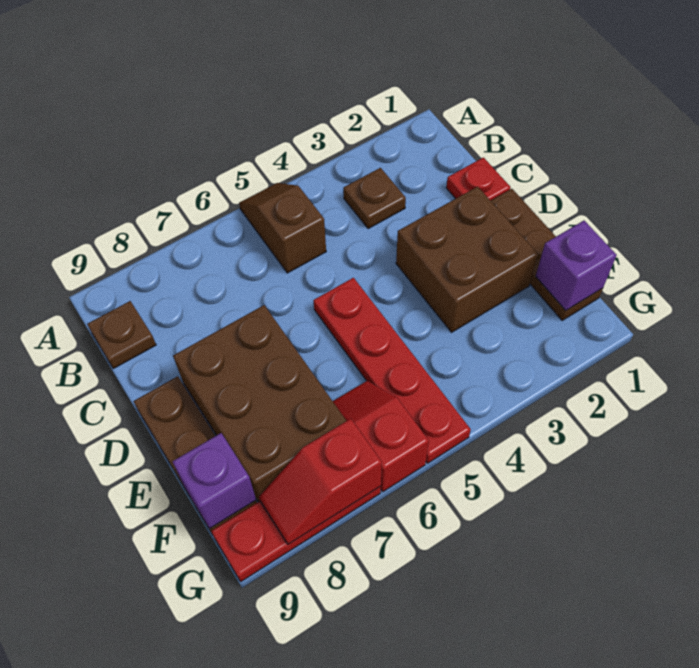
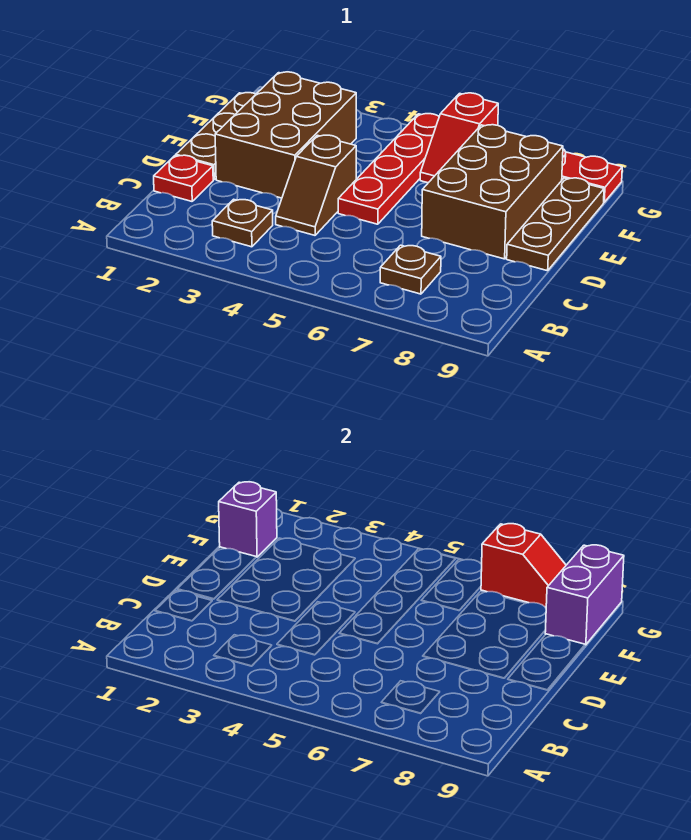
brown 1x2 slope [239,183,326,273] -> brown 1x2 slope moved to [276,135,356,235]
brown 1x1 plate [87,301,156,369] -> brown 1x1 plate moved to [380,245,441,294]
brown 2x2 brick [396,187,538,332] -> brown 2x3 brick [215,72,356,198]
purple 1x1 brick [173,433,256,528] -> purple 1x2 brick [545,545,624,645]

